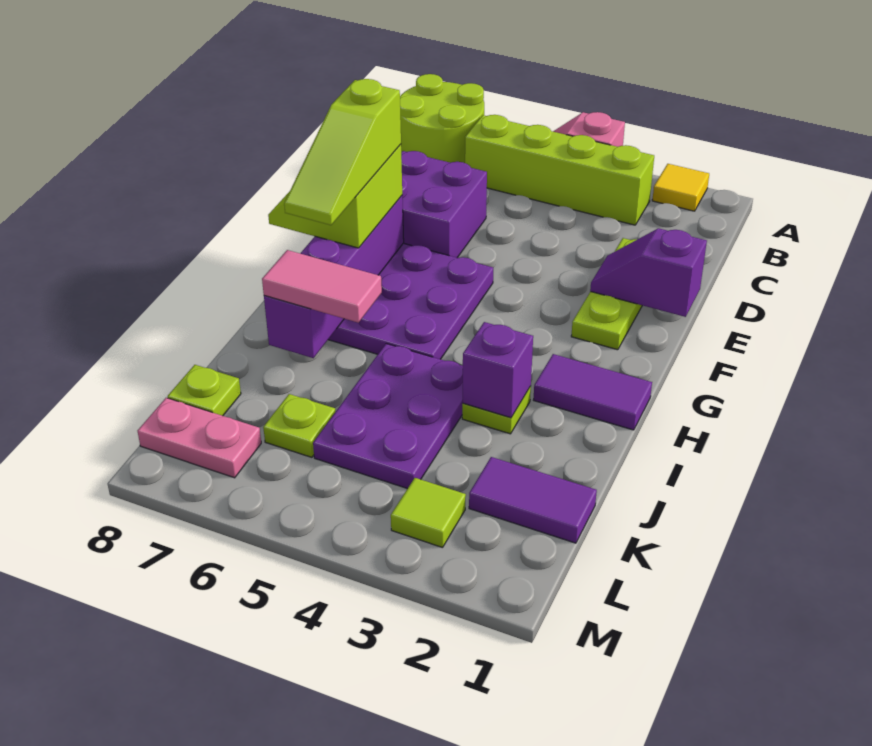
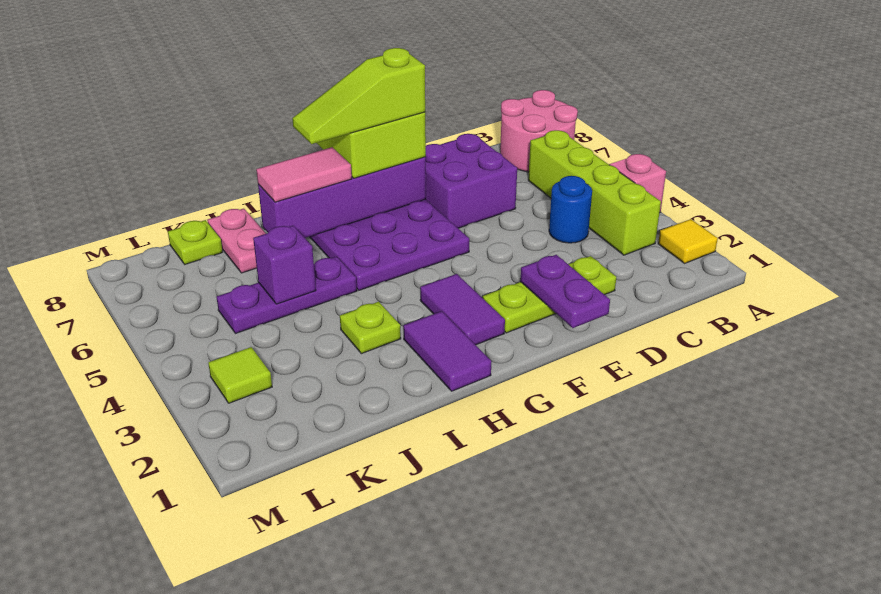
lime 2x2 round brick [400,74,484,163] -> pink 2x2 round brick [500,90,578,172]
none -> blue 1x1 round brick [549,176,592,243]
purple 1x2 slope [590,228,707,317] -> purple 1x2 plate [520,255,610,328]
purple 1x1 brick [462,322,533,418] -> purple 1x1 brick moved to [253,225,316,304]
purple 2x3 plate [313,344,463,489] -> purple 1x3 plate [217,257,357,334]
pink 1x2 tile [262,250,382,323] -> pink 1x2 tile turned to [256,147,352,202]
purple 1x2 tile [469,457,597,543] -> purple 1x2 tile moved to [420,274,505,345]
lime 1x1 plate [263,394,336,457] -> none
pink 1x2 plate [138,398,261,478] -> pink 1x2 plate moved to [207,209,266,273]

